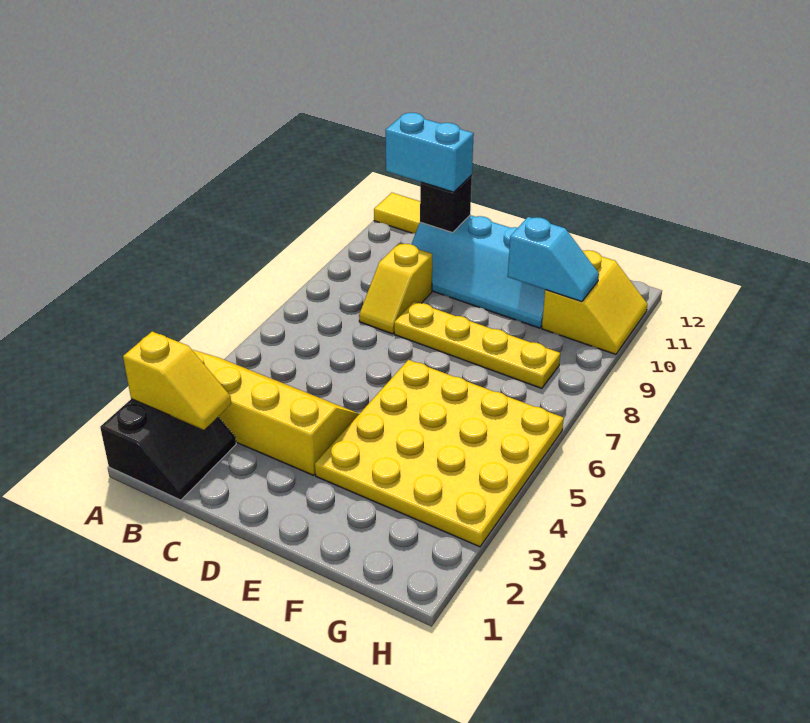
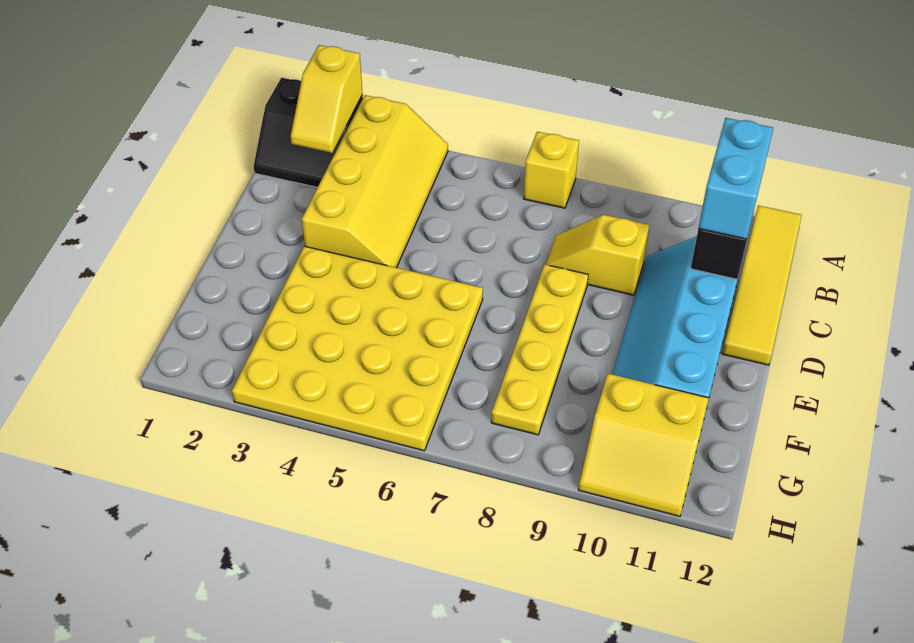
none -> yellow 1x1 brick [524,132,579,208]
cyan 1x2 slope [508,217,599,302] -> none

